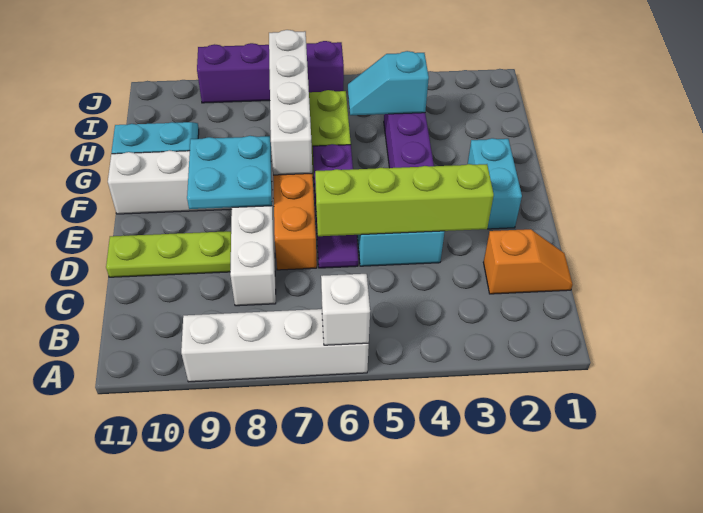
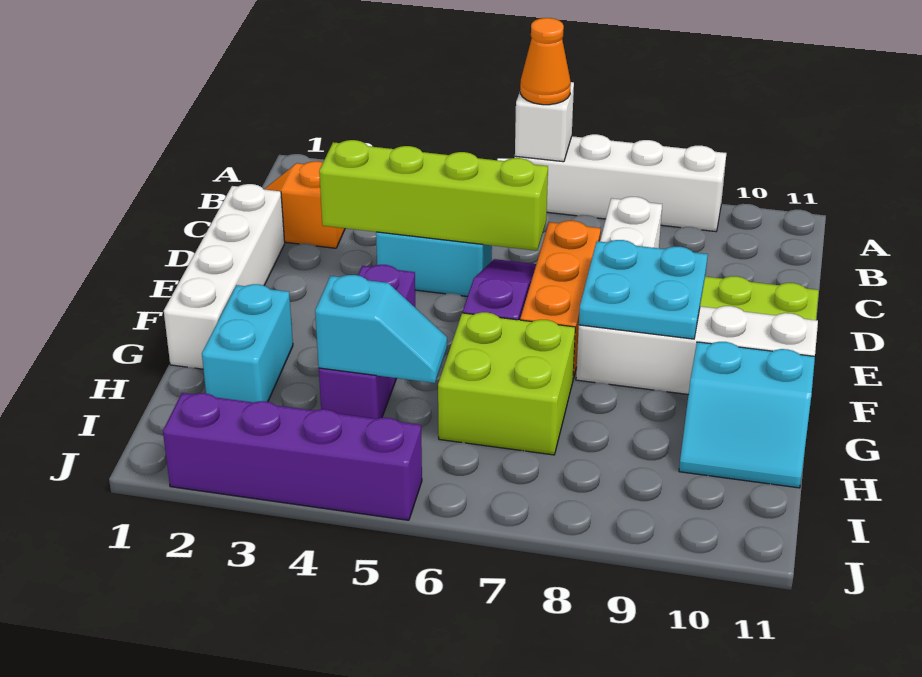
none -> orange 1x1 cone [520,18,571,105]
cyan 1x2 brick [468,138,522,229] -> cyan 1x2 brick moved to [202,284,293,402]
white 1x4 brick [269,30,312,175] -> white 1x4 brick moved to [164,184,285,369]
purple 1x4 brick [197,41,344,103] -> purple 1x4 brick moved to [163,393,422,520]

